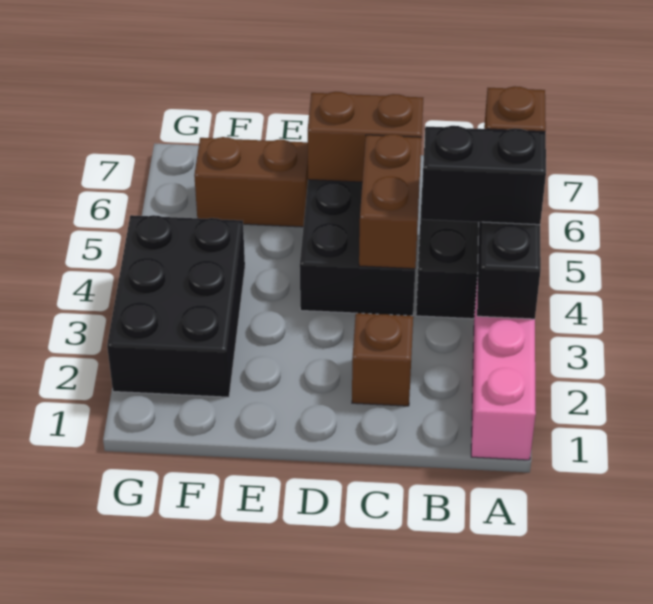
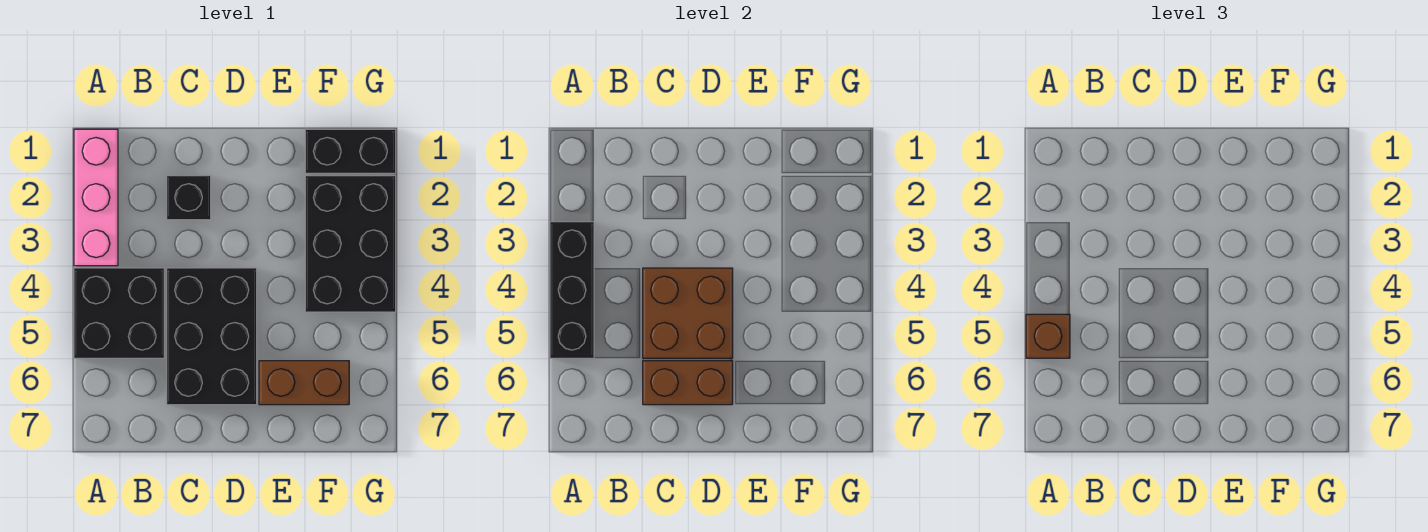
black 1x2 brick [421,126,546,225] -> black 1x2 brick moved to [305,129,396,173]
brown 1x1 brick [352,313,413,406] -> black 1x1 brick [167,176,211,220]
brown 1x2 brick [359,134,422,269] -> brown 2x2 brick [643,268,733,358]

